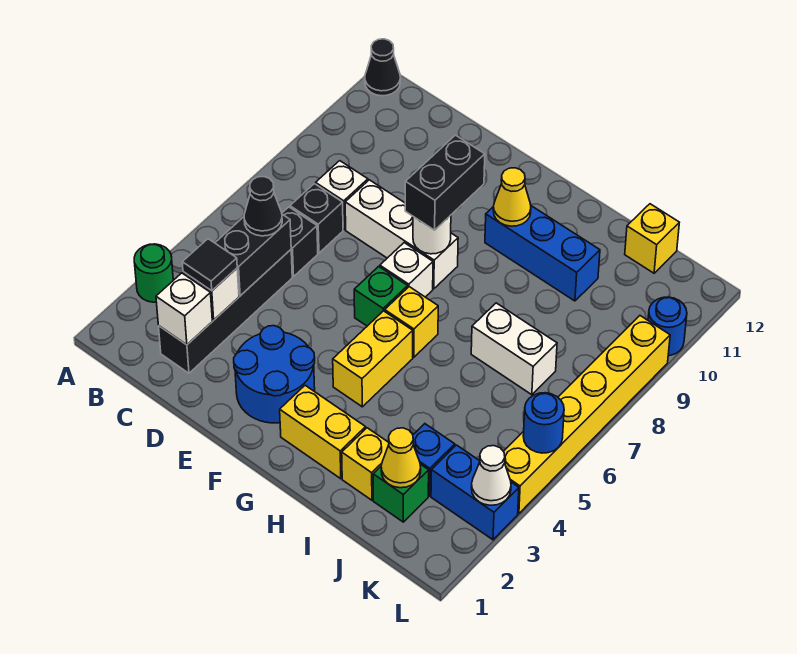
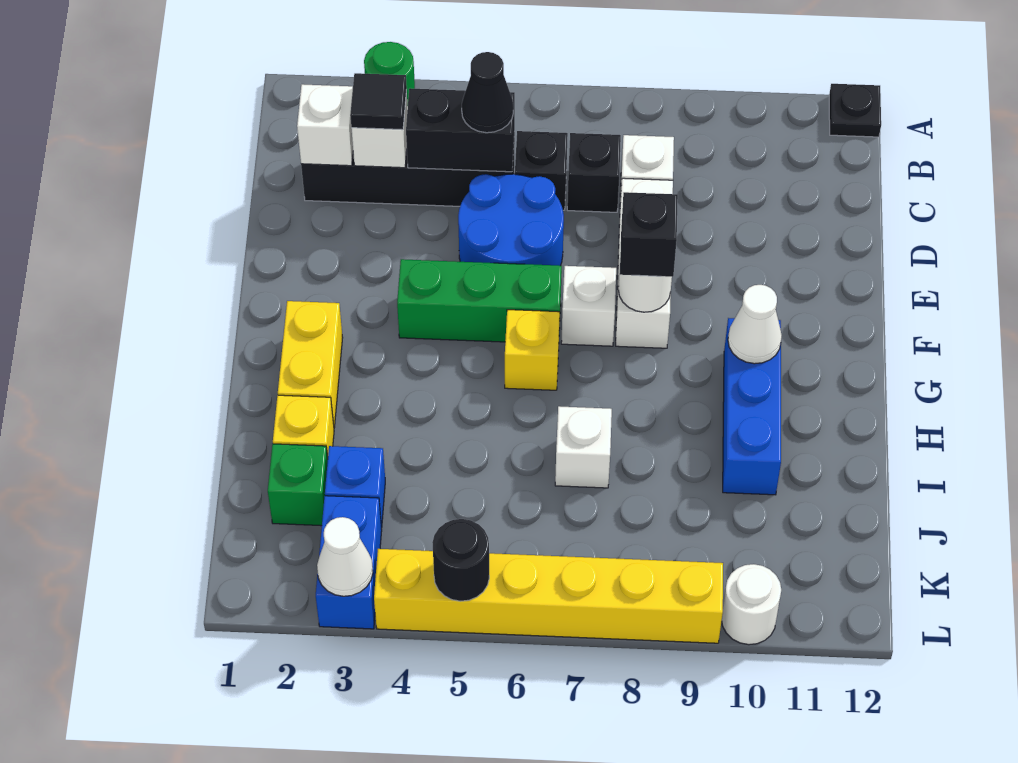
black 1x1 cone [365,39,400,96] -> black 1x1 plate [829,84,881,137]
blue 2x2 round brick [234,326,315,423] -> blue 2x2 round brick moved to [458,174,564,266]
green 1x1 brick [354,266,408,326] -> green 1x3 brick [397,259,562,342]
black 1x2 brick [405,135,485,230] -> black 1x1 brick [620,192,678,277]
yellow 1x2 brick [333,311,413,407] -> none
yellow 1x1 cone [493,168,531,226] -> white 1x1 cone [728,285,782,364]
white 1x2 brick [471,303,557,395] -> white 1x1 brick [555,406,612,488]
yellow 1x1 cone [381,428,421,488] -> none
yellow 1x1 brick [625,204,679,273] -> none
blue 1x1 round brick [523,393,564,453] -> black 1x1 round brick [432,519,489,601]
blue 1x1 round brick [648,297,687,356] -> white 1x1 round brick [722,564,781,645]

